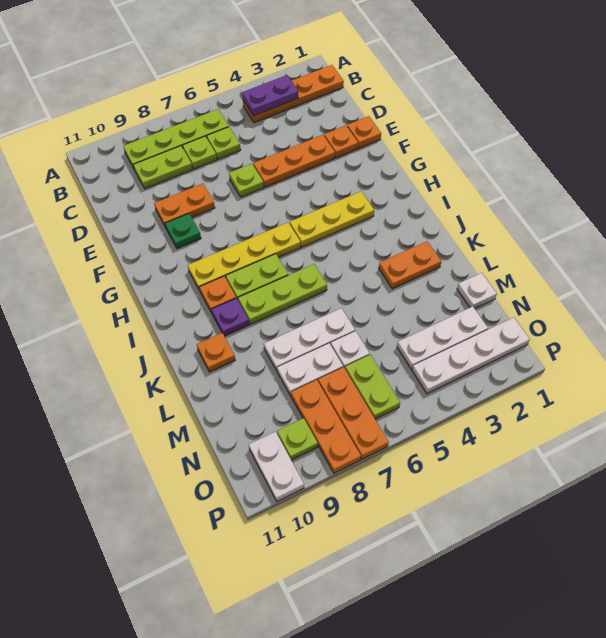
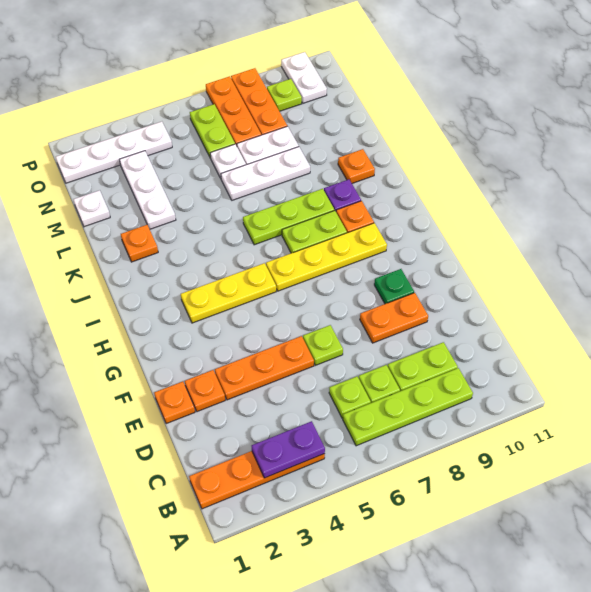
orange 1x2 plate [379,241,441,289] -> orange 1x1 plate [121,225,158,262]
white 1x3 plate [397,306,488,369] -> white 1x3 plate turned to [119,151,176,229]

